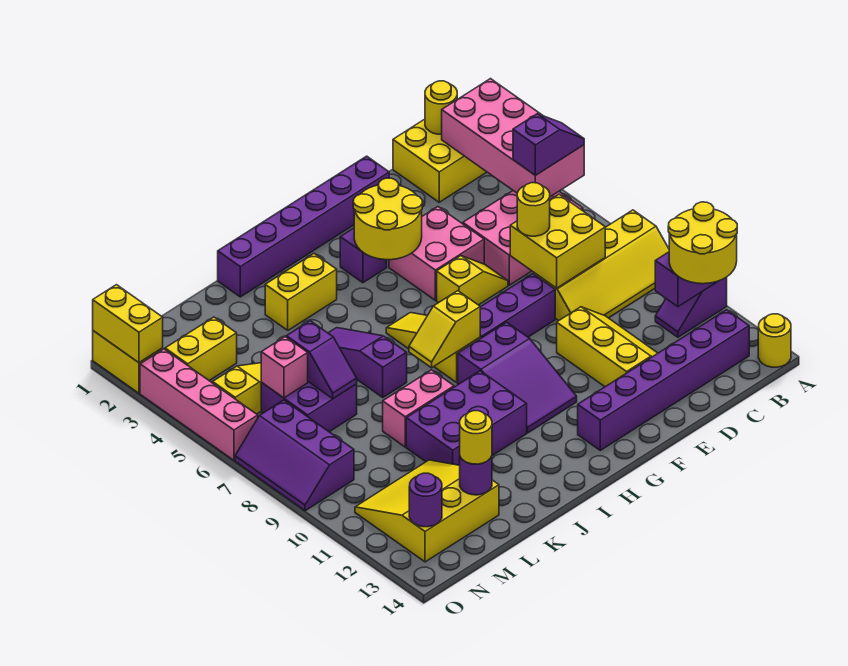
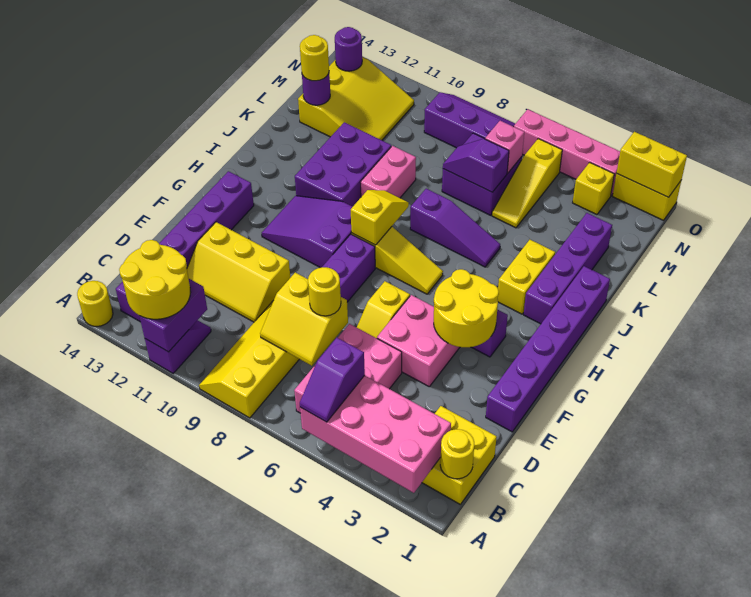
yellow 2x2 brick [510,194,605,288] -> yellow 2x2 slope [260,273,348,366]
none -> purple 1x4 brick [524,213,612,324]
yellow 1x2 brick [165,317,237,381] -> yellow 1x1 brick [573,162,614,215]

